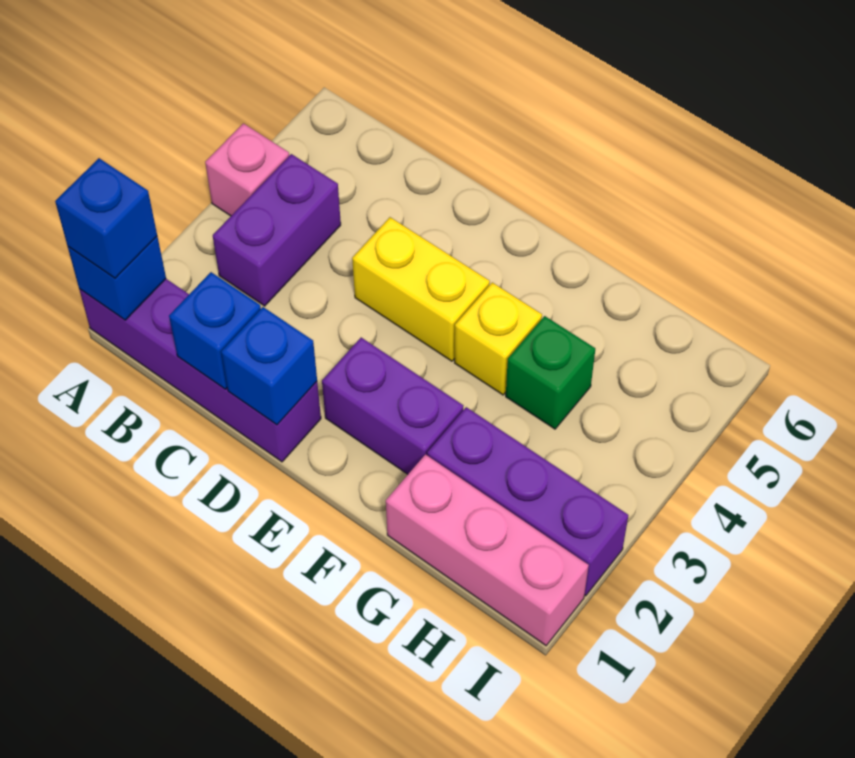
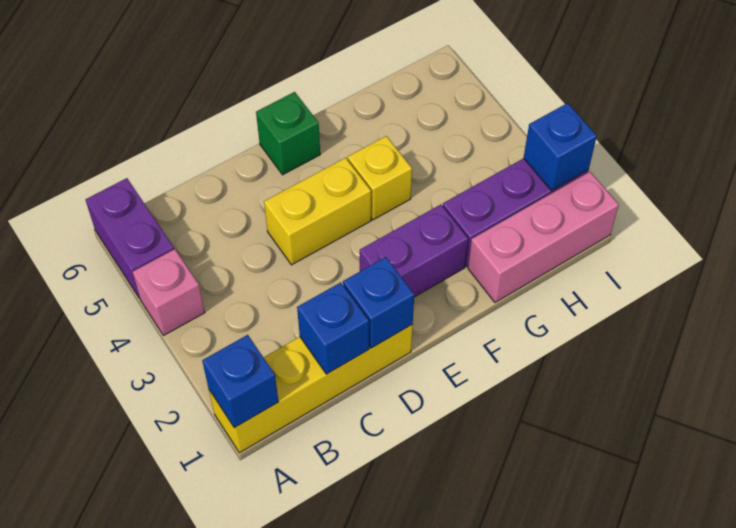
purple 1x4 brick [79,279,321,462] -> yellow 1x4 brick [209,325,413,453]
blue 1x1 brick [55,158,157,278] -> blue 1x1 brick moved to [524,103,597,191]
purple 1x2 brick [213,154,341,306] -> purple 1x2 brick moved to [85,178,174,299]
green 1x1 brick [506,316,595,429] -> green 1x1 brick moved to [256,92,320,175]

